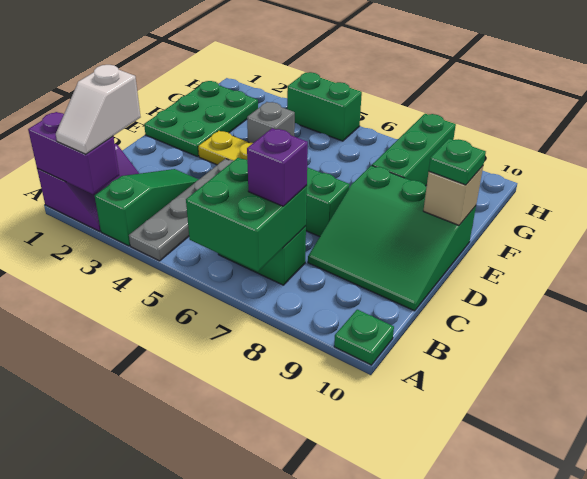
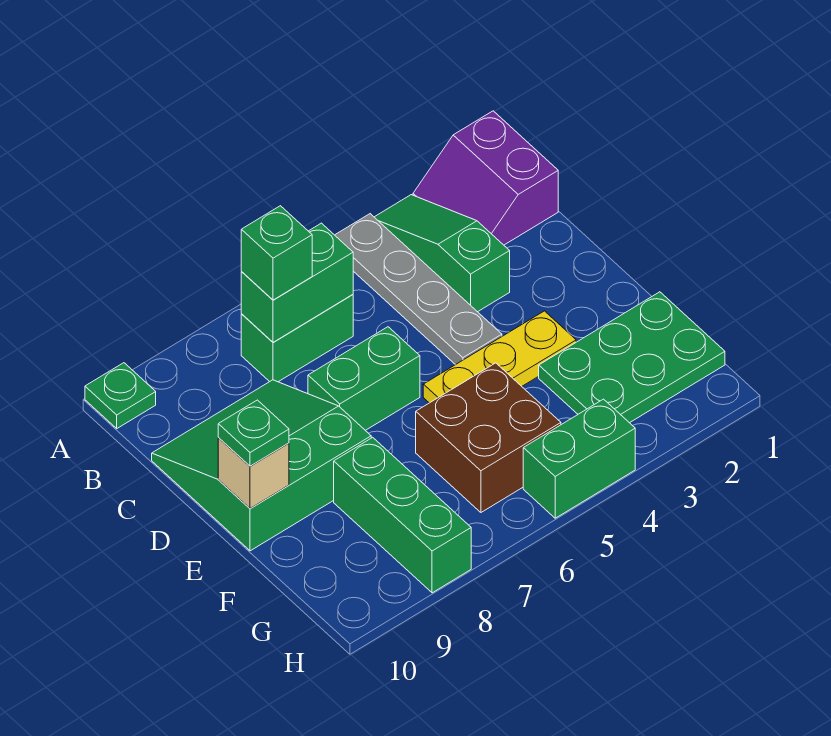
purple 1x2 brick [28,112,119,194] -> none
white 1x2 slope [56,65,140,154] -> none
green 1x3 slope [95,169,199,246] -> green 1x3 slope turned to [375,195,510,312]
green 2x2 brick [186,158,307,272] -> green 1x2 brick [241,223,353,342]
purple 1x1 brick [247,128,308,206] -> green 1x1 brick [241,206,312,300]
green 2x3 plate [144,81,258,157] -> green 2x3 plate turned to [539,292,725,423]
grey 1x1 brick [247,102,295,143] -> none
none -> brown 2x2 brick [416,363,561,512]

